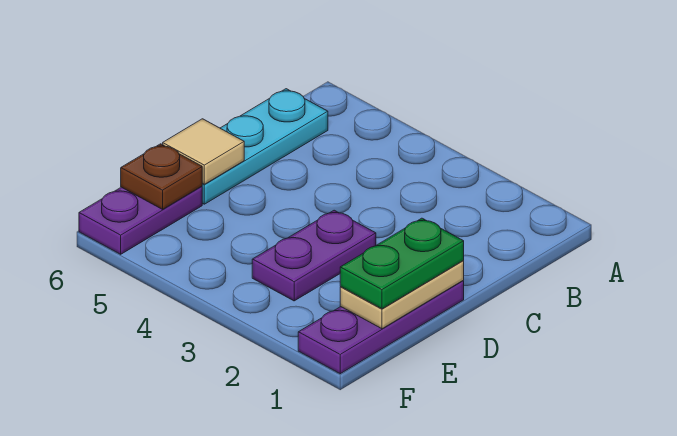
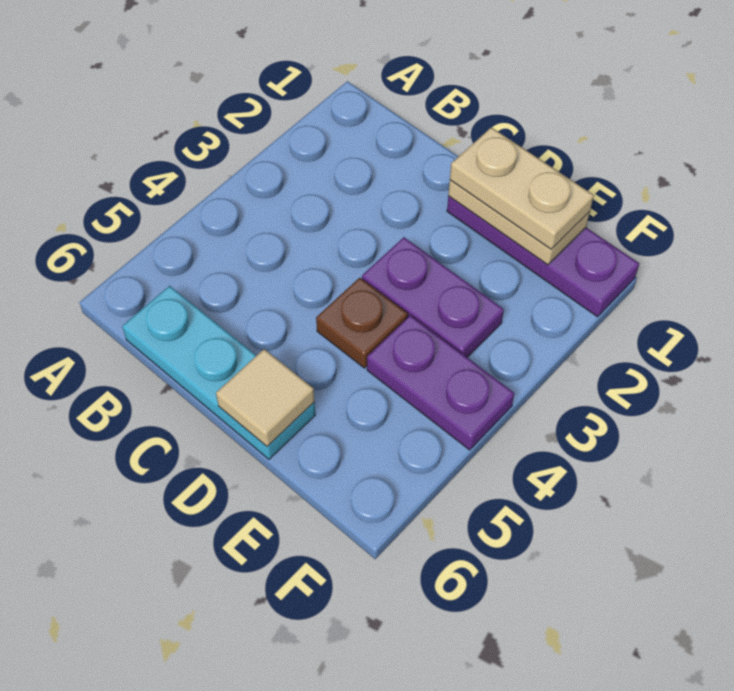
green 1x2 plate [340,218,464,309] -> tan 1x2 plate [450,127,594,249]
purple 1x2 plate [79,186,202,254] -> purple 1x2 plate moved to [367,315,514,450]
brown 1x1 plate [121,144,202,209] -> brown 1x1 plate moved to [316,278,408,368]

